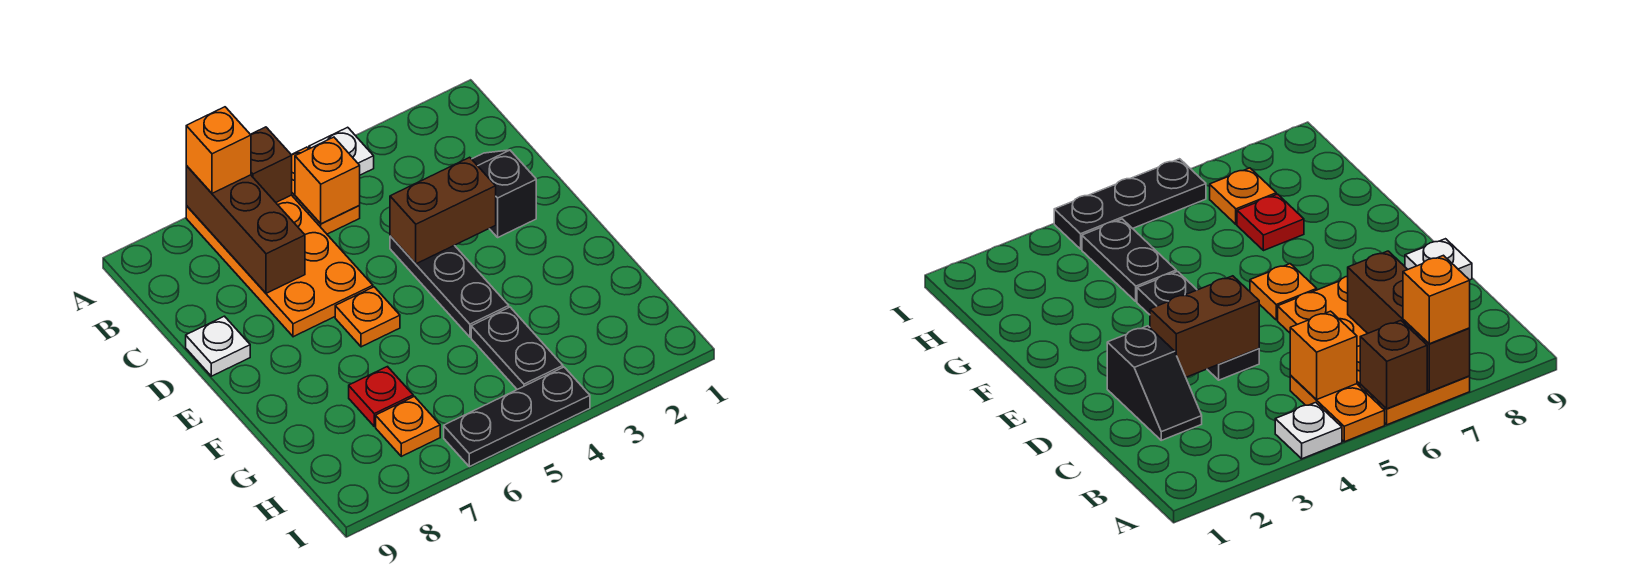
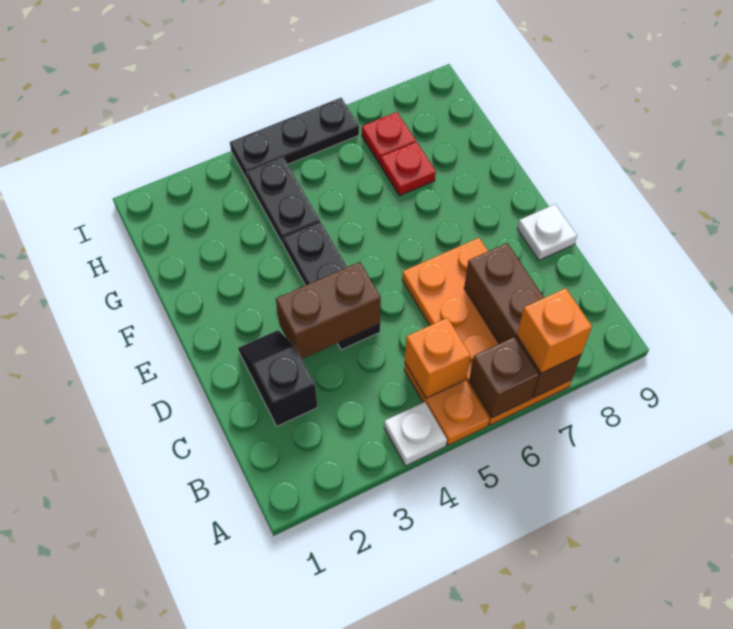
black 1x2 slope [472,150,536,237] -> black 1x2 slope turned to [238,330,317,426]
orange 1x1 plate [335,287,400,347] -> none
orange 1x1 plate [376,396,440,456] -> red 1x1 plate [362,112,416,164]

